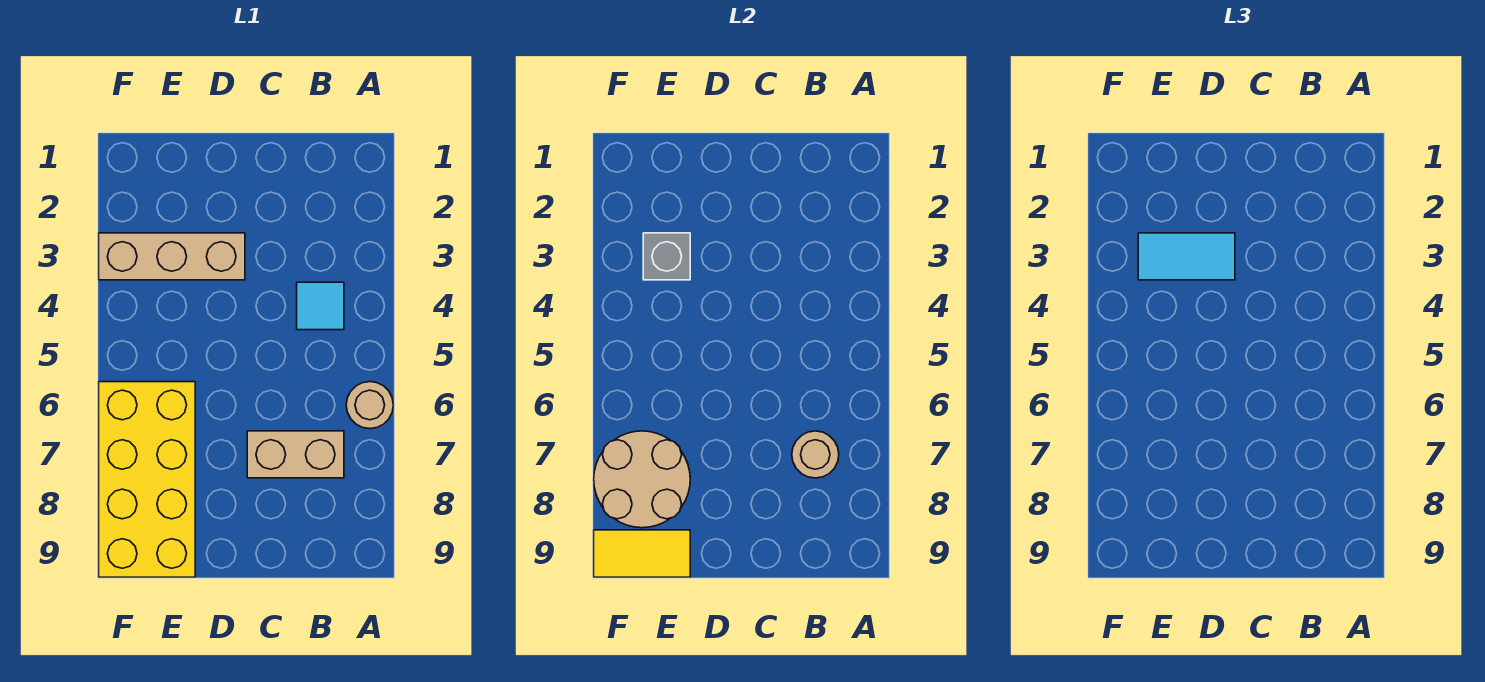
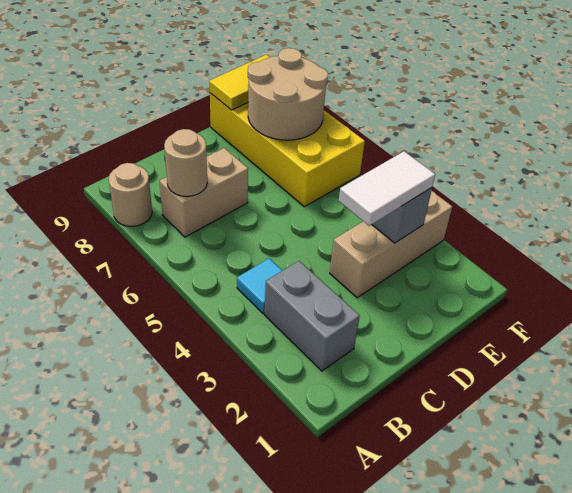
tan 1x1 round brick [346,382,393,429] -> tan 1x1 round brick moved to [109,163,152,226]
none -> grey 1x2 brick [264,261,360,371]
cyan 1x2 tile [1138,233,1235,280] -> white 1x2 tile [339,151,435,226]

